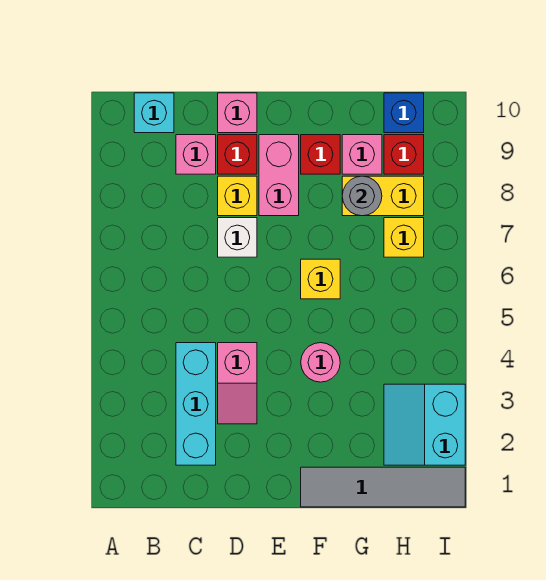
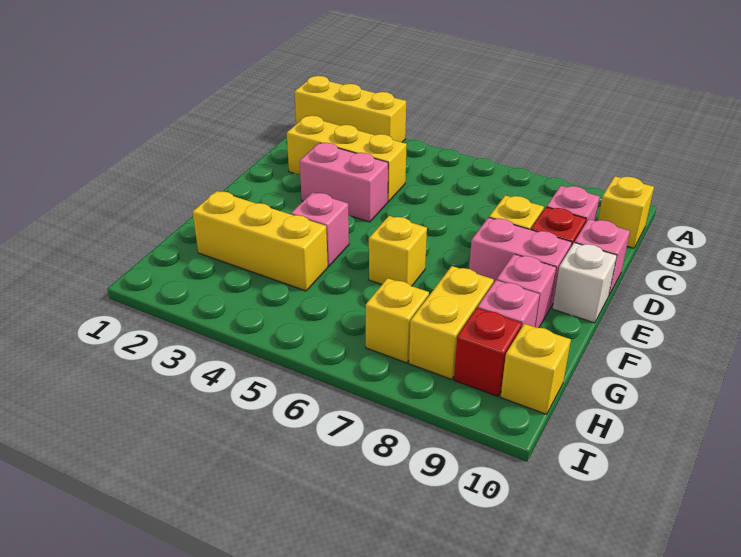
none -> yellow 1x3 brick [295,76,406,142]
cyan 1x1 brick [134,93,174,133] -> yellow 1x1 brick [598,176,654,248]
cyan 1x3 brick [176,343,216,465] -> yellow 1x3 brick [287,116,407,202]
pink 1x2 slope [218,343,257,424] -> pink 1x2 brick [299,143,388,222]
white 1x1 brick [218,218,257,257] -> white 1x1 brick moved to [553,243,617,323]
grey 1x4 tile [301,467,465,507] -> none
pink 1x1 round brick [301,343,340,382] -> pink 1x1 brick [291,192,349,266]
red 1x1 brick [301,135,340,174] -> pink 1x1 brick [497,254,556,328]
none -> yellow 1x3 brick [193,191,328,291]
grey 1x1 round brick [342,176,382,216] -> none
cyan 2x2 slope [384,384,465,465] -> none
blue 1x1 brick [384,93,424,133] -> yellow 1x1 brick [501,324,571,414]

